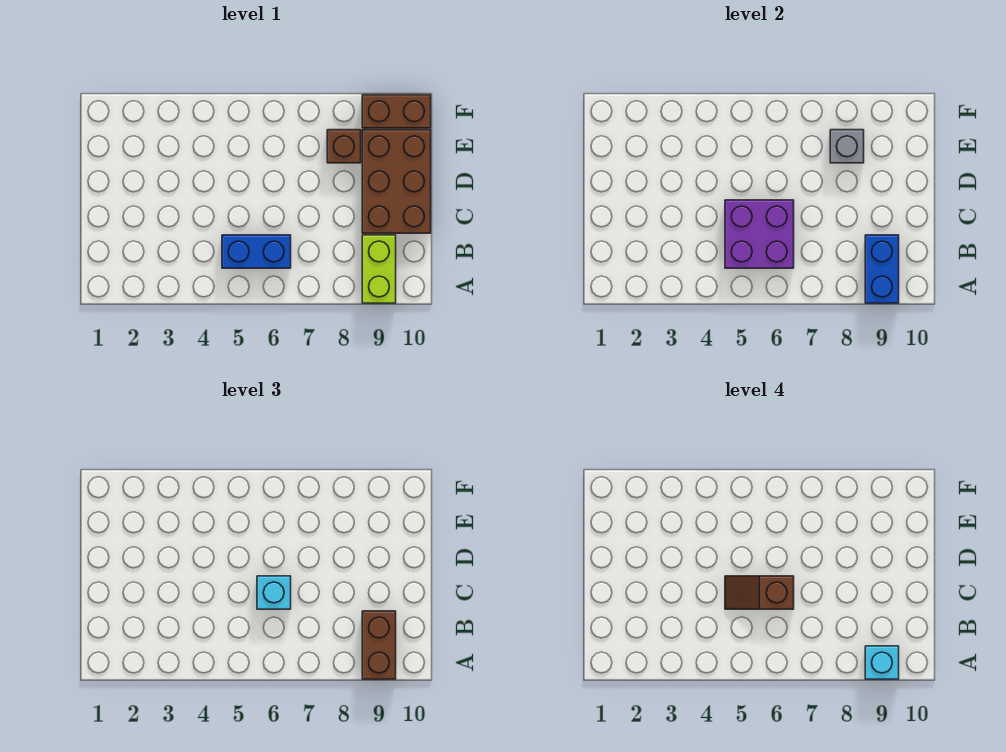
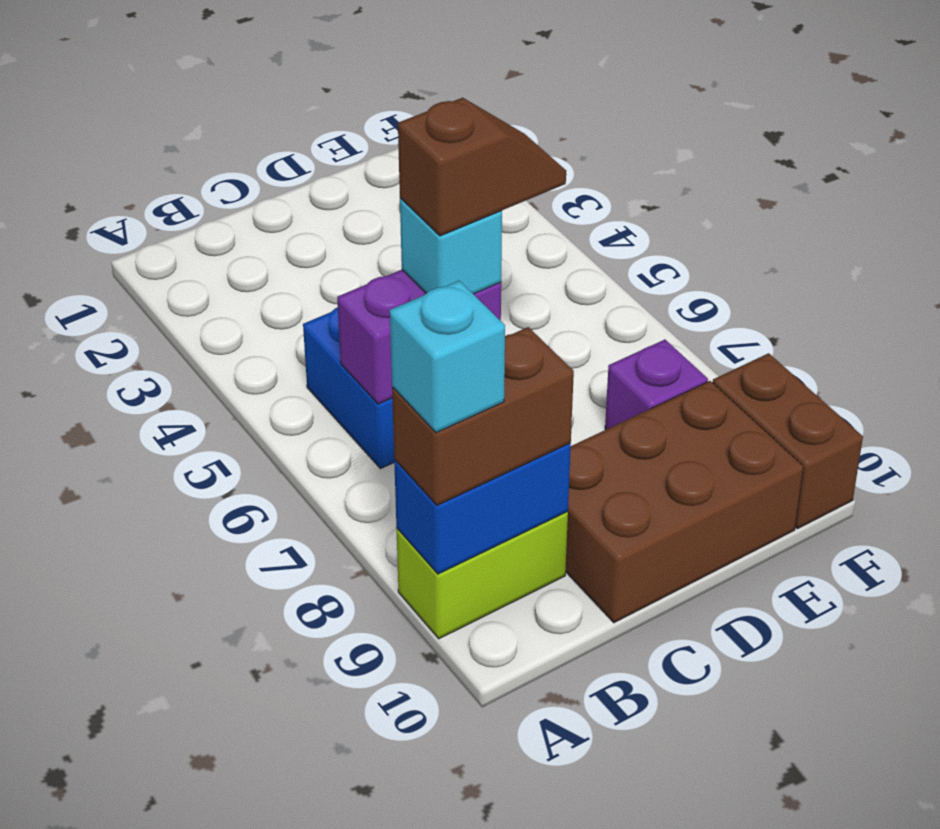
purple 2x2 brick [725,200,794,268] -> purple 1x2 brick [337,270,501,404]
brown 1x2 slope [725,576,794,609] -> brown 1x2 slope turned to [398,98,566,236]
brown 1x1 brick [327,130,361,163] -> purple 1x1 brick [605,340,708,430]
grey 1x1 brick [830,130,864,163] -> none

